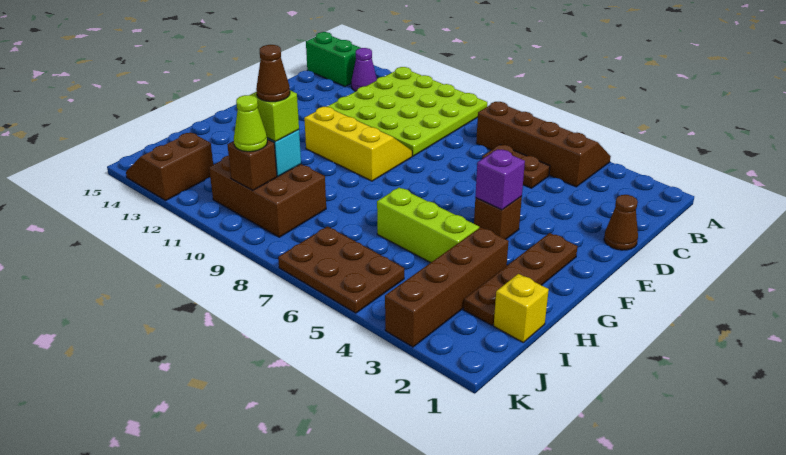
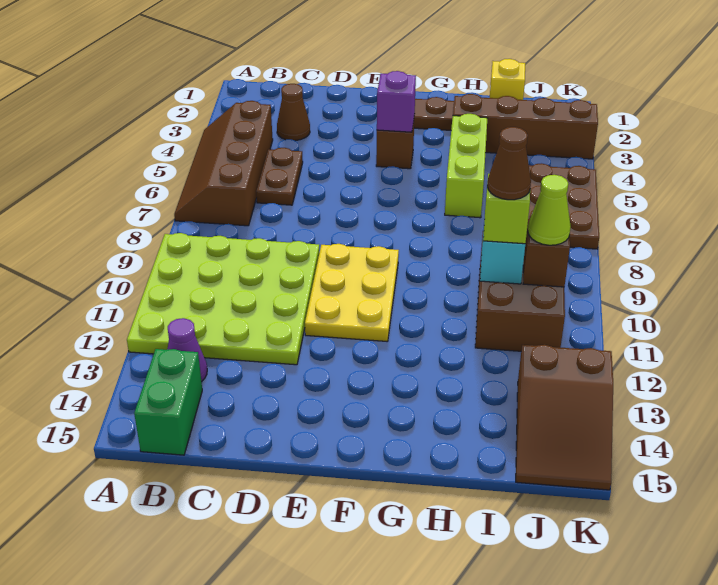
brown 1x1 cone [604,195,638,250] -> brown 1x1 cone moved to [277,84,310,141]
yellow 2x3 slope [304,107,412,181] -> yellow 2x3 plate [305,244,399,341]
brown 2x2 slope [126,132,213,200] -> brown 2x3 slope [516,345,613,490]

